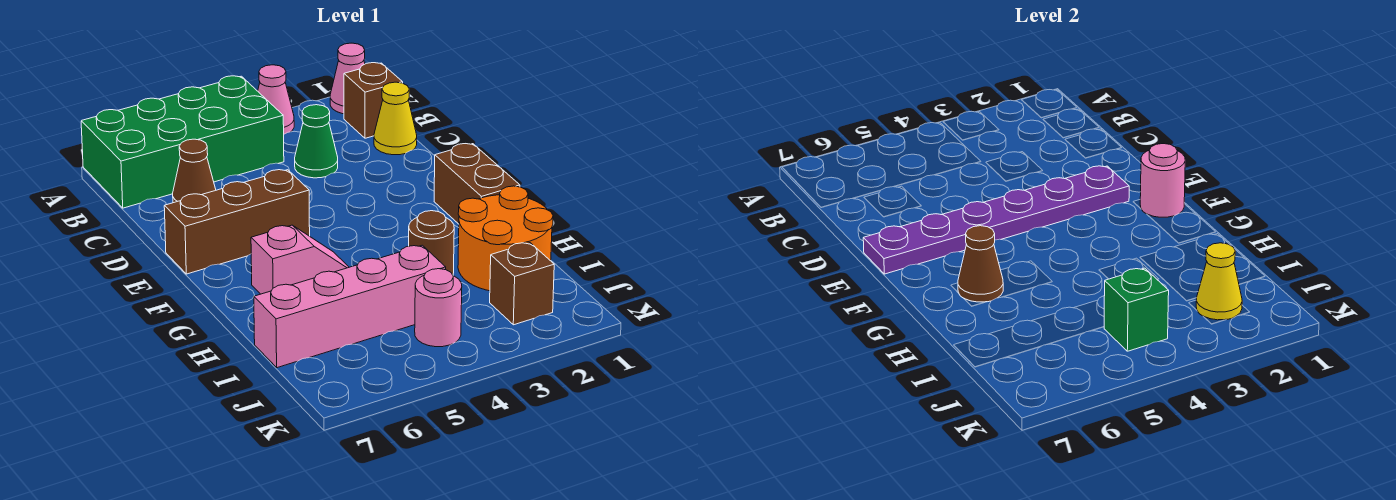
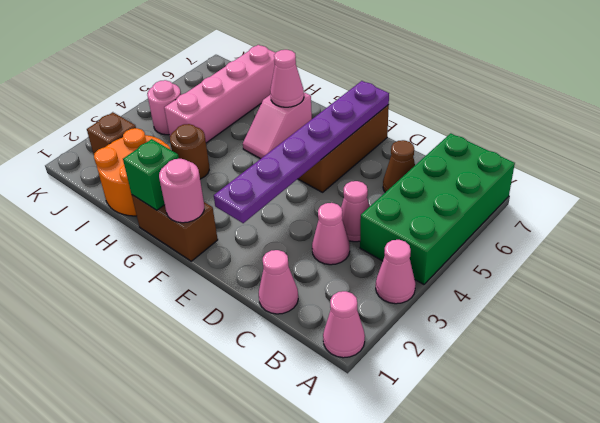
brown 1x1 brick [344,63,403,138] -> none
yellow 1x1 cone [374,82,417,155] -> pink 1x1 cone [259,250,298,314]
green 1x1 cone [295,105,338,178] -> pink 1x1 cone [312,203,350,265]
none -> pink 1x1 cone [341,181,370,242]
brown 1x1 cone [958,226,1003,302] -> pink 1x1 cone [270,50,304,107]
yellow 1x1 cone [1196,243,1242,320] -> none
green 1x1 brick [1104,268,1169,351] -> green 1x1 brick moved to [123,139,179,210]

